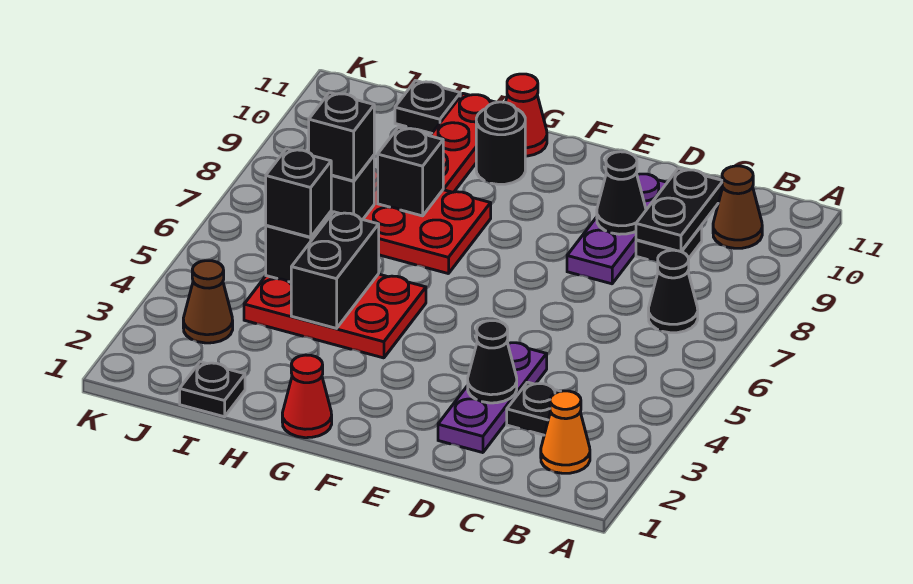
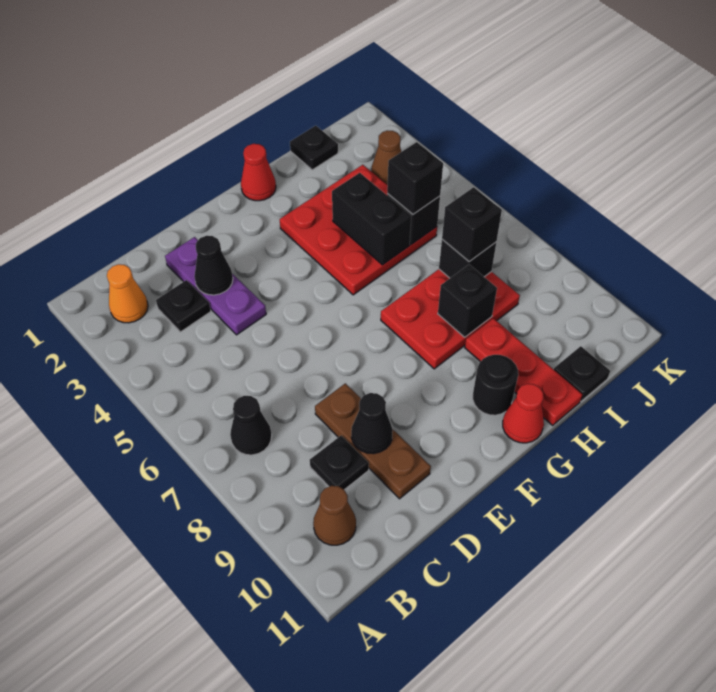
black 1x2 plate [636,169,723,252] -> none
purple 1x3 plate [567,174,667,284] -> brown 1x3 plate [315,383,431,499]
red 2x3 plate [244,274,426,358] -> red 3x3 plate [280,165,437,295]

